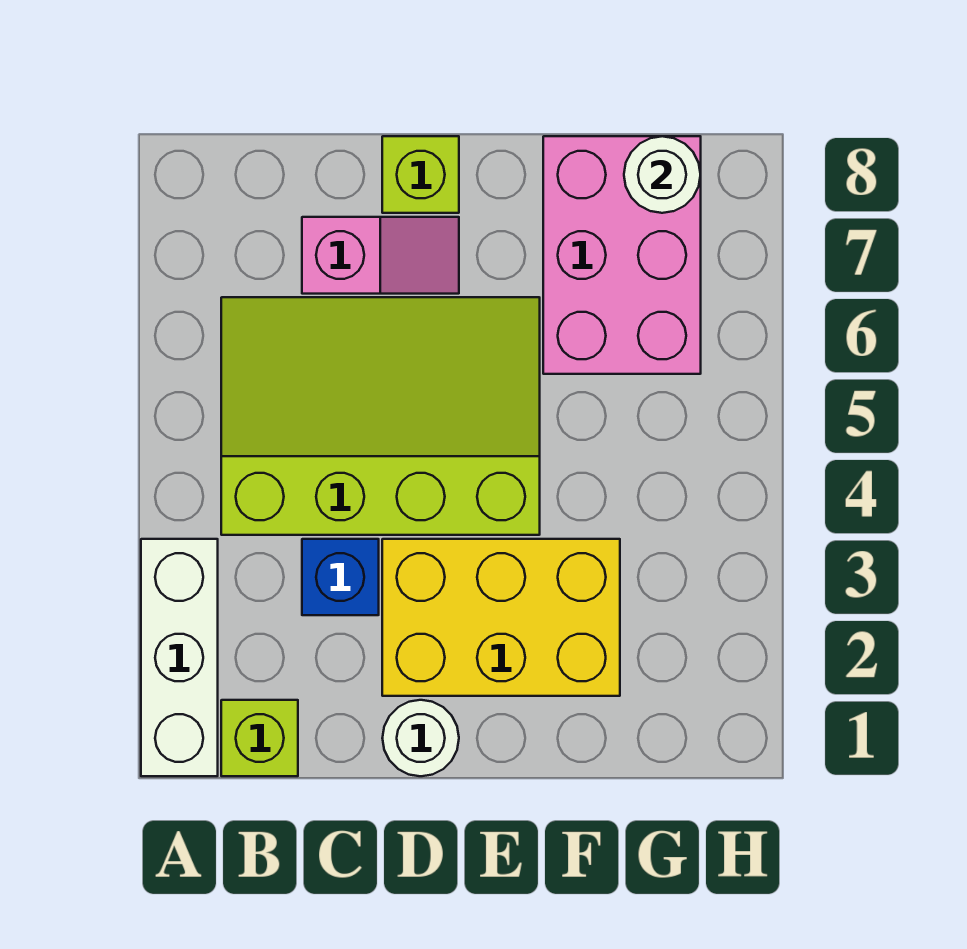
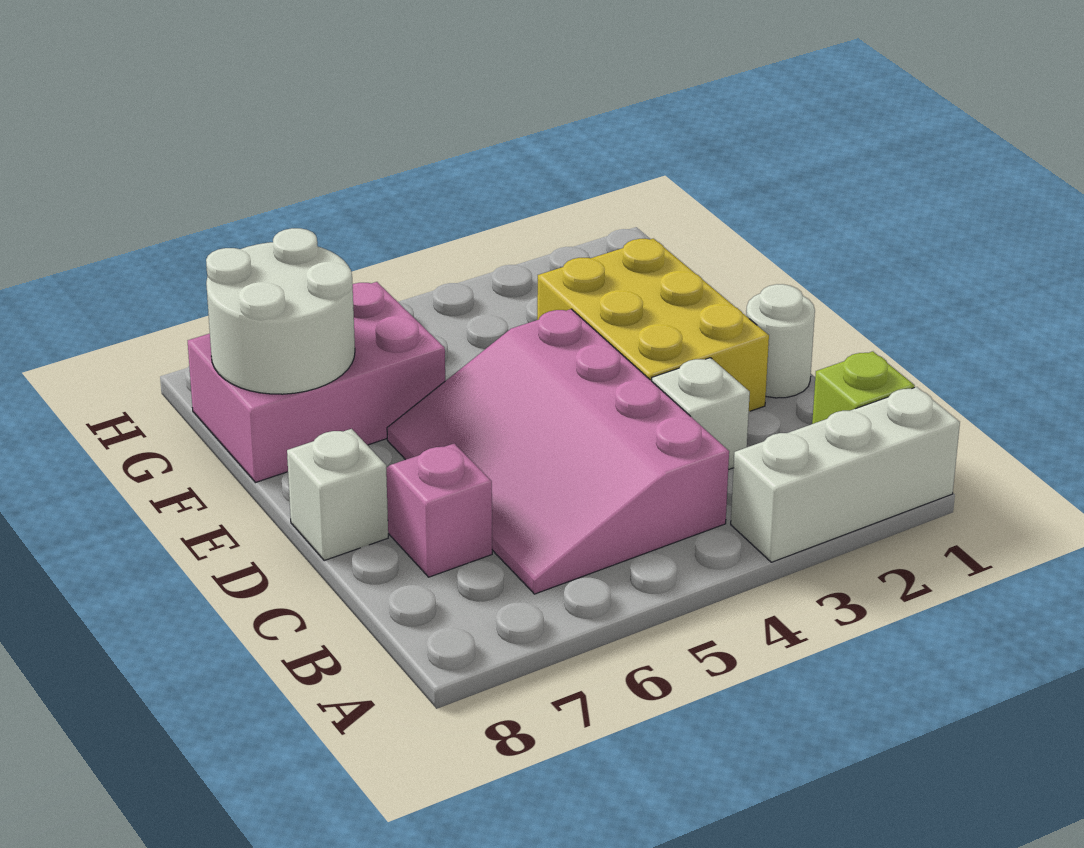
lime 3x4 slope [221,297,540,535] -> pink 3x4 slope [387,309,729,594]
blue 1x1 brick [302,539,379,615] -> white 1x1 brick [652,358,750,470]
lime 1x1 brick [382,136,459,213] -> white 1x1 brick [287,429,388,560]
white 1x1 round brick [624,136,701,213] -> white 2x2 round brick [206,228,355,394]

